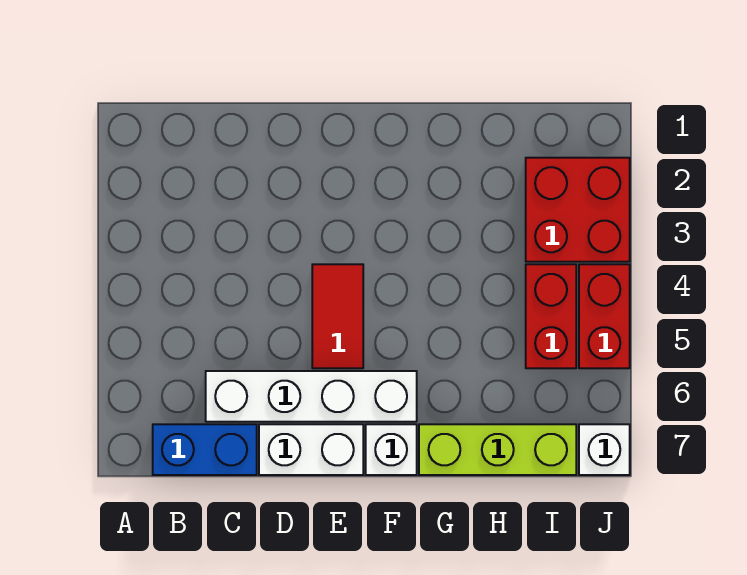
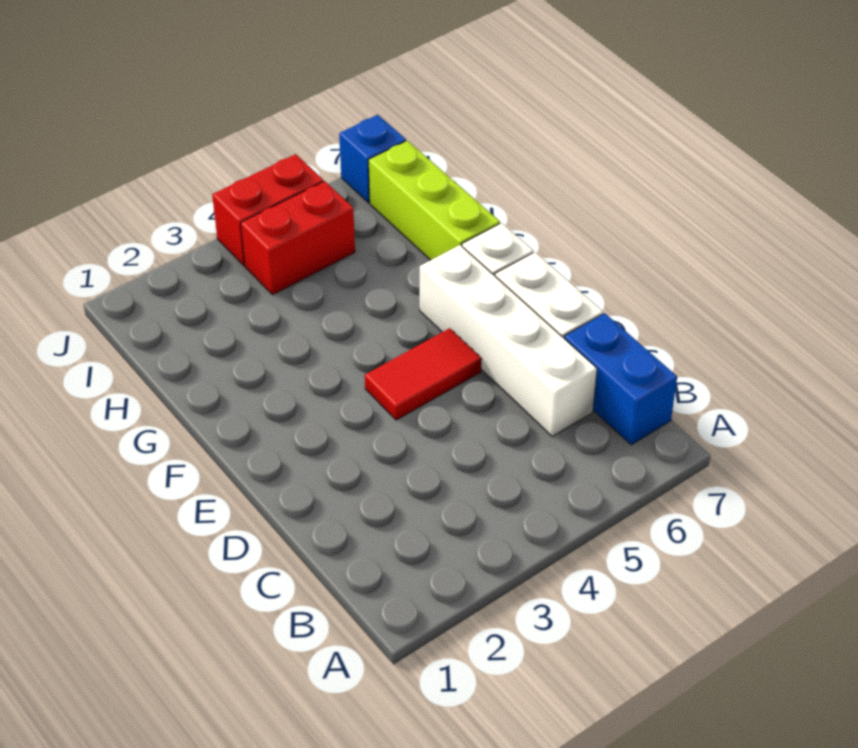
red 2x2 brick [526,158,630,262] -> none
white 1x1 brick [579,424,630,475] -> blue 1x1 brick [339,115,406,203]

